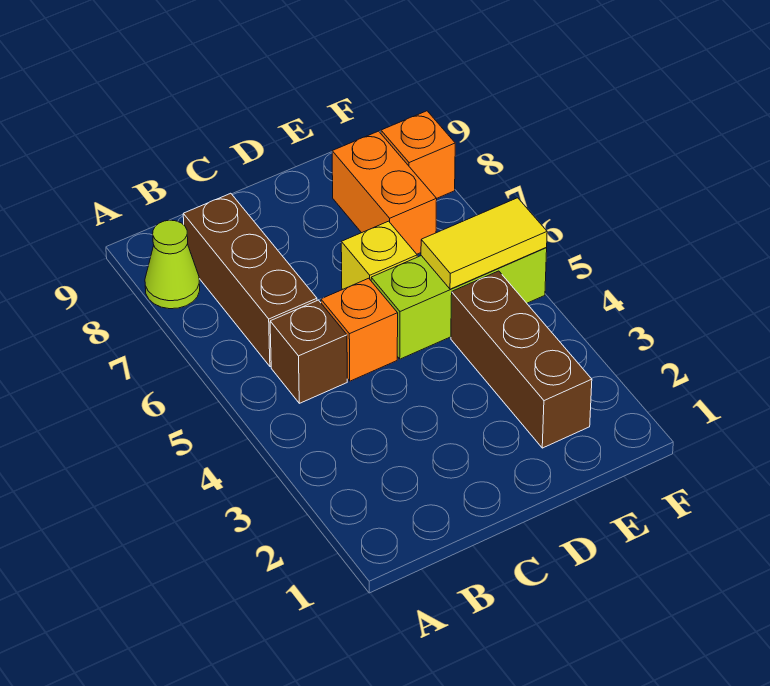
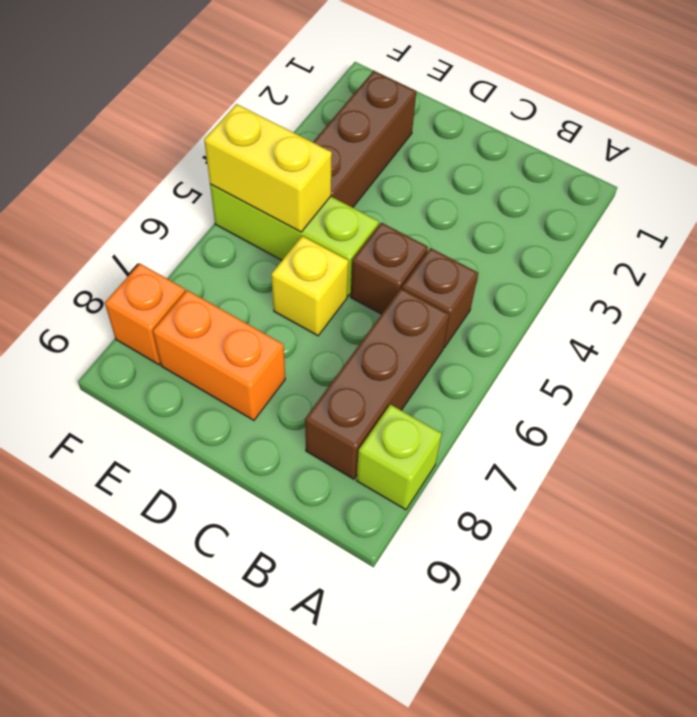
lime 1x1 cone [145,220,200,309] -> lime 1x1 brick [357,405,442,510]
orange 1x1 brick [321,278,398,381] -> brown 1x1 brick [351,223,428,314]
yellow 1x2 tile [421,198,547,289] -> yellow 1x2 brick [204,104,332,232]
orange 1x2 brick [332,131,437,254] -> orange 1x2 brick turned to [153,290,285,420]

